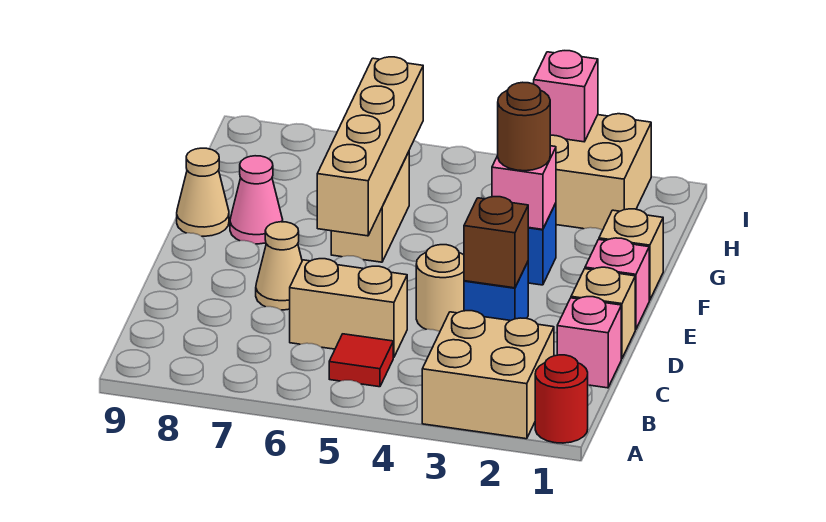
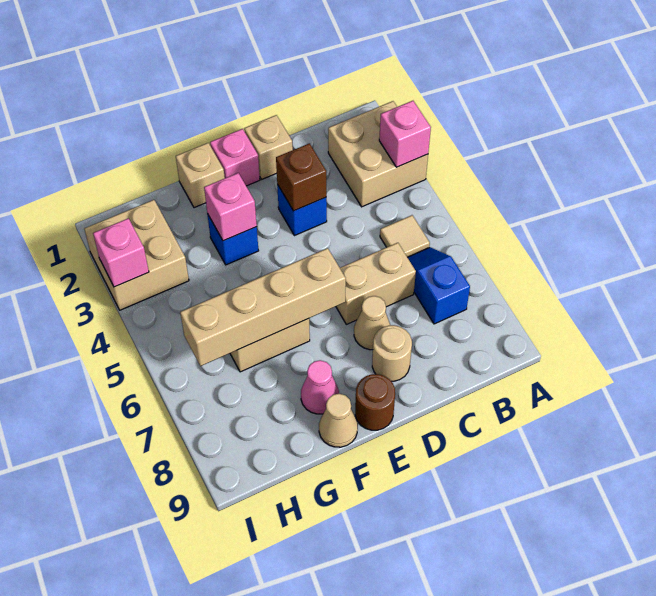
red 1x1 round brick [535,355,588,443] -> none
red 1x1 tile [329,334,393,387] -> tan 1x1 tile [380,215,430,257]
none -> blue 1x2 slope [407,247,470,324]
pink 1x1 brick [557,297,621,388] -> pink 1x1 brick moved to [379,101,431,167]
tan 1x2 brick [290,259,407,358] -> tan 1x2 brick turned to [336,243,416,324]
tan 1x1 round brick [416,245,464,332] -> tan 1x1 round brick moved to [372,325,412,381]
brown 1x1 round brick [498,82,550,171] -> brown 1x1 round brick moved to [355,374,395,430]

